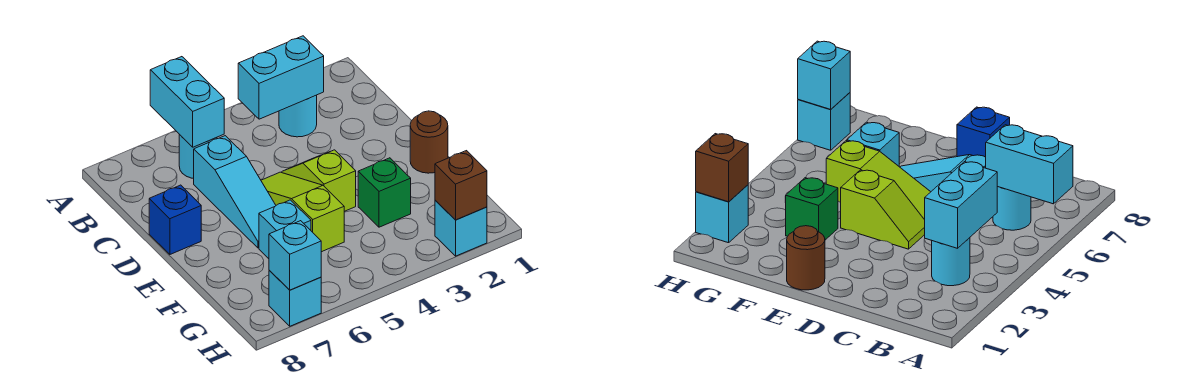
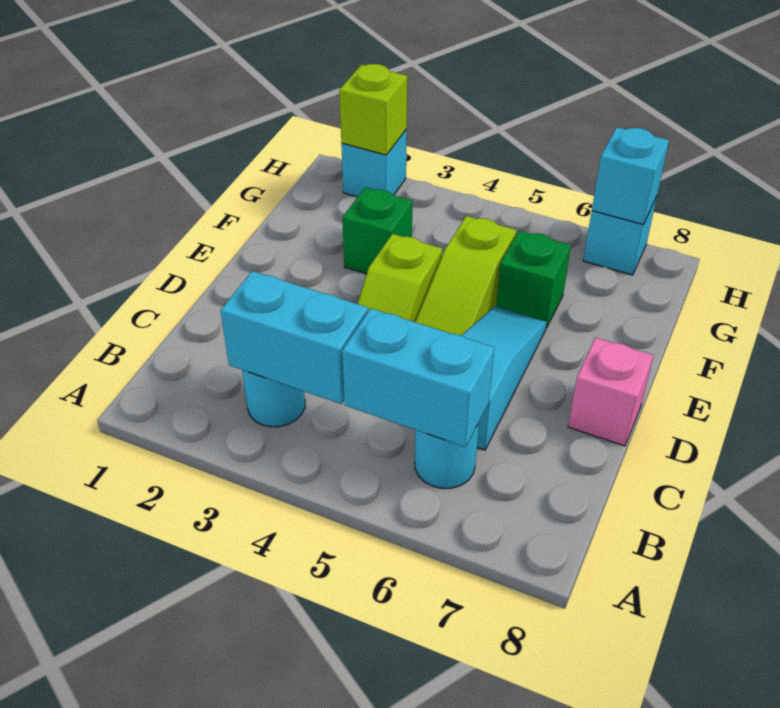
cyan 1x2 brick [150,57,224,147] -> cyan 1x2 brick turned to [342,308,494,447]
blue 1x1 brick [149,185,201,254] -> pink 1x1 brick [568,337,654,446]
brown 1x1 round brick [410,111,448,173] -> none
cyan 1x1 brick [259,200,311,259] -> green 1x1 brick [496,231,571,328]
brown 1x1 brick [435,151,487,220] -> lime 1x1 brick [339,64,407,155]

